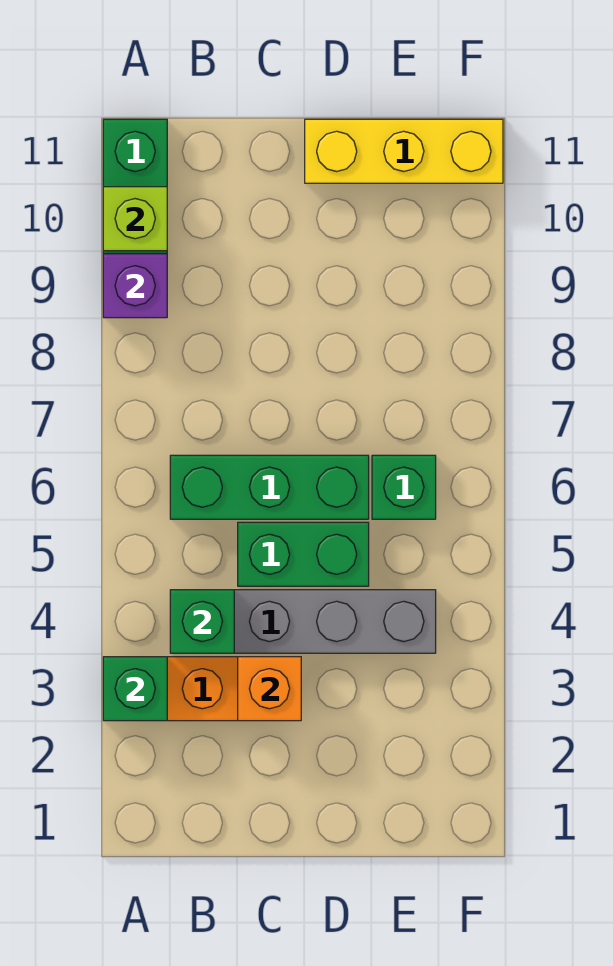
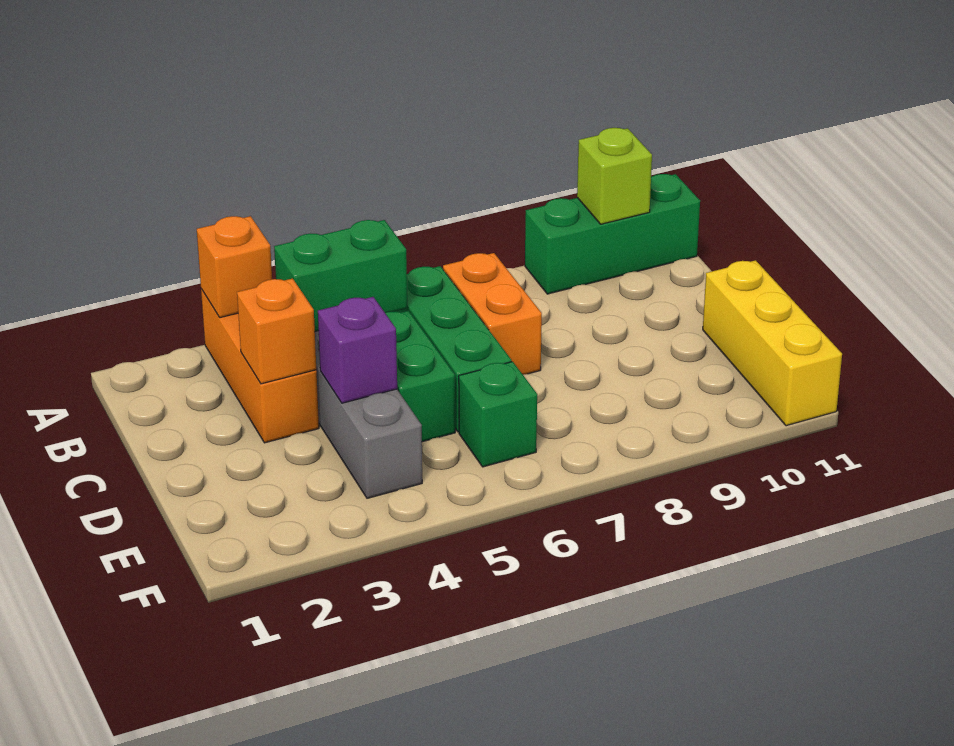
green 1x1 brick [103,657,167,721] -> orange 1x1 brick [197,216,272,318]
purple 1x1 brick [103,254,167,318] -> purple 1x1 brick moved to [318,297,397,403]
green 1x1 brick [170,590,234,653] -> green 1x2 brick [274,220,407,331]
none -> orange 1x2 brick [443,253,542,375]

